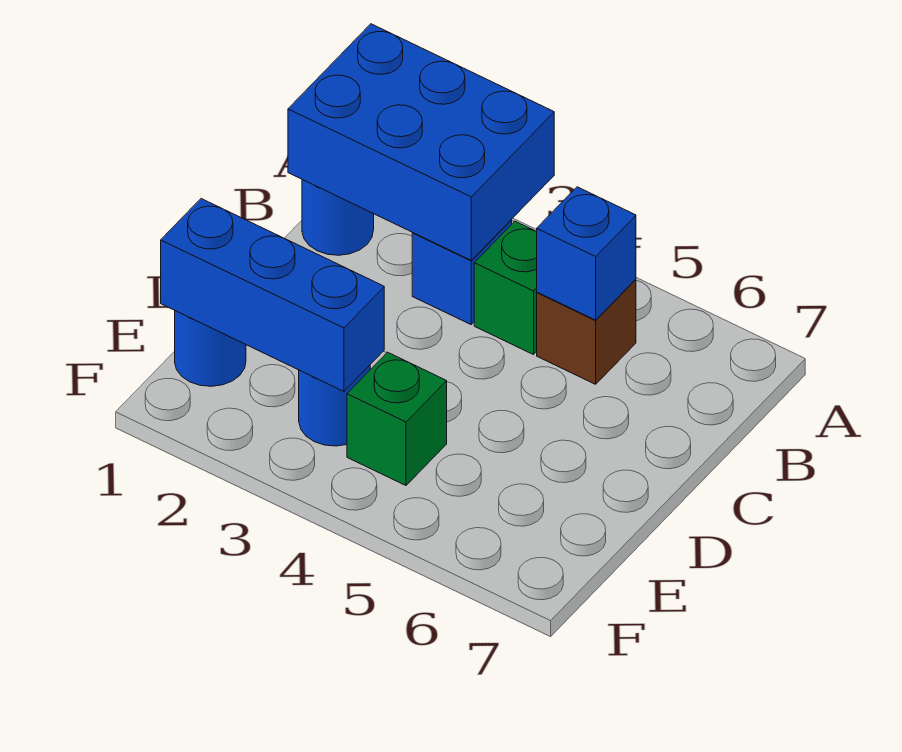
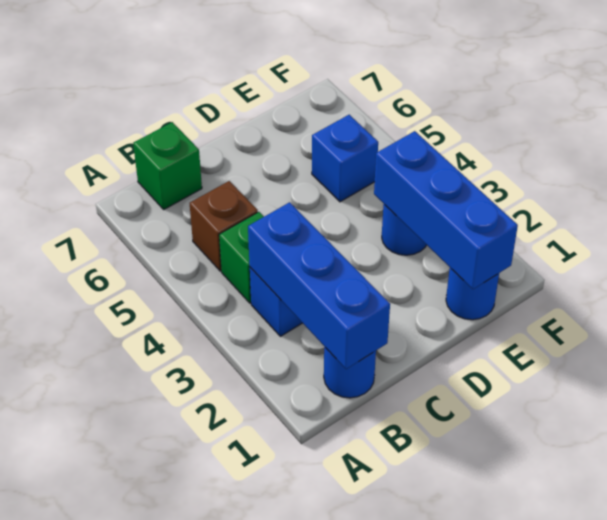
blue 2x3 brick [288,24,554,260] -> blue 1x3 brick [248,202,390,369]
blue 1x1 brick [537,187,636,320] -> blue 1x1 brick moved to [312,115,378,202]
green 1x1 brick [347,352,447,485] -> green 1x1 brick moved to [133,122,202,209]

